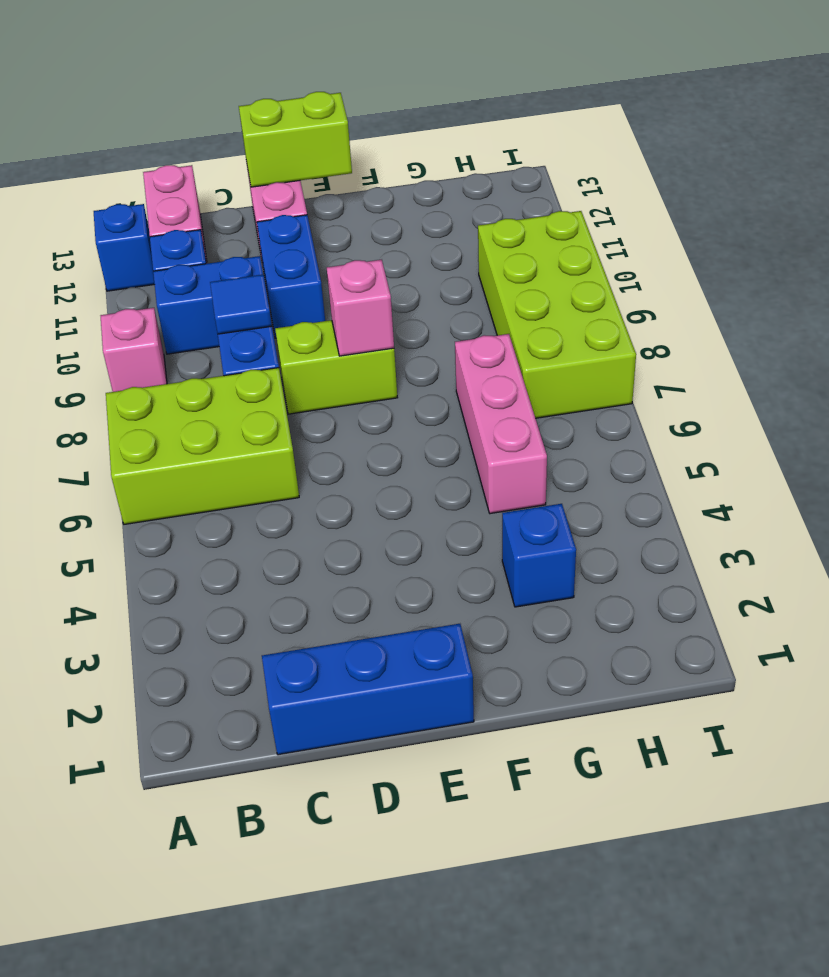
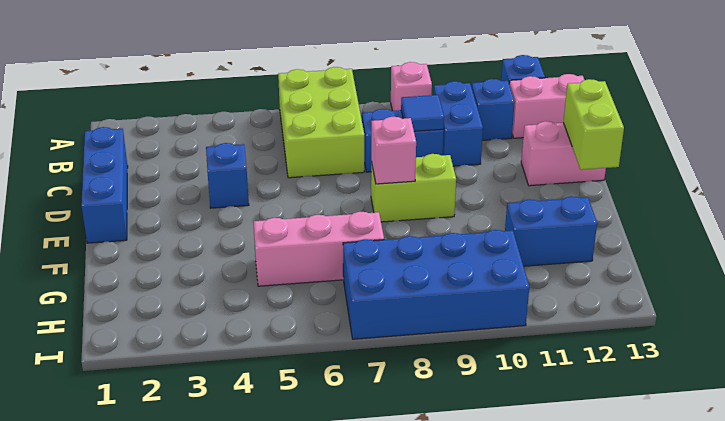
lime 1x2 brick [275,320,398,414] -> lime 1x2 brick turned to [371,154,456,222]
blue 1x2 brick [257,215,325,338] -> blue 1x2 brick moved to [505,196,597,266]
blue 1x1 brick [502,504,576,607] -> blue 1x1 brick moved to [206,143,249,208]
lime 2x4 brick [478,211,636,418] -> blue 2x4 brick [343,230,529,339]

